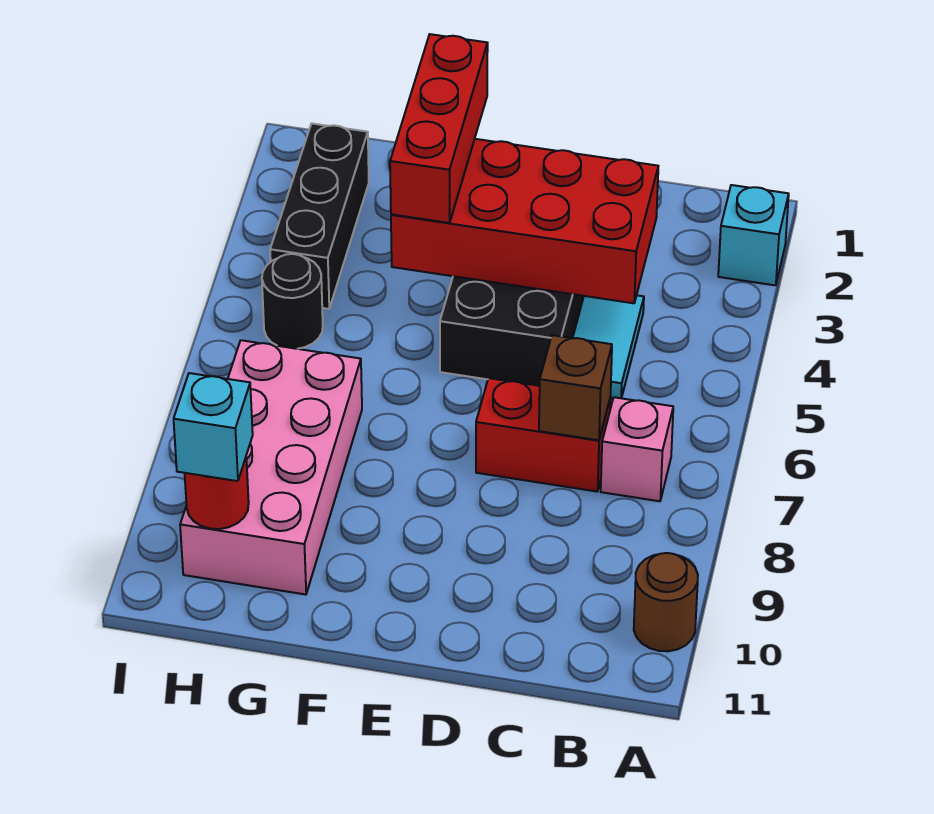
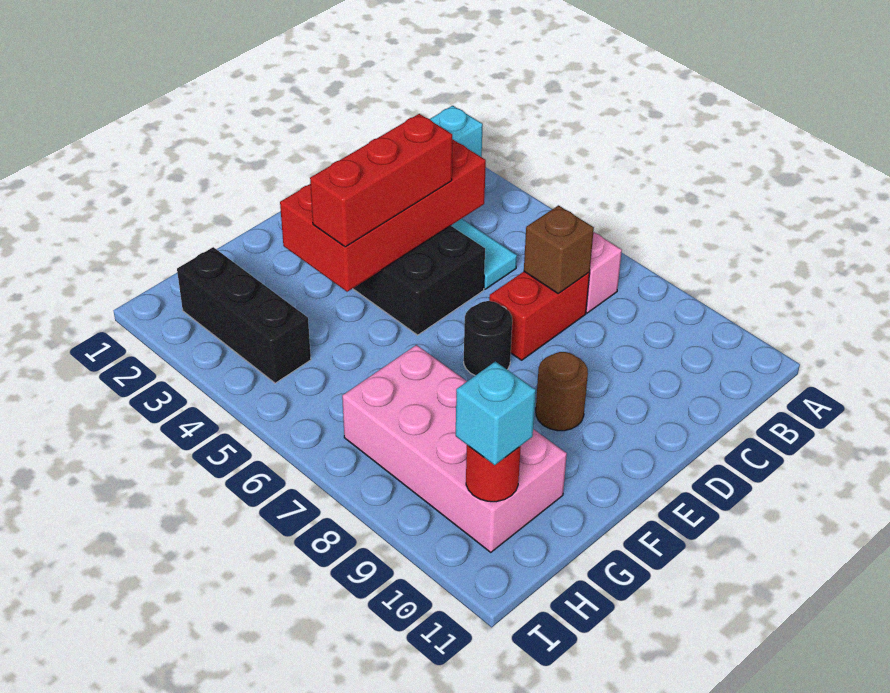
brown 1x1 round brick [634,553,698,651] -> brown 1x1 round brick moved to [536,352,588,431]
red 1x3 brick [390,34,488,223] -> red 1x3 brick turned to [310,114,452,247]
black 1x1 round brick [262,254,323,349] -> black 1x1 round brick moved to [464,301,512,375]

